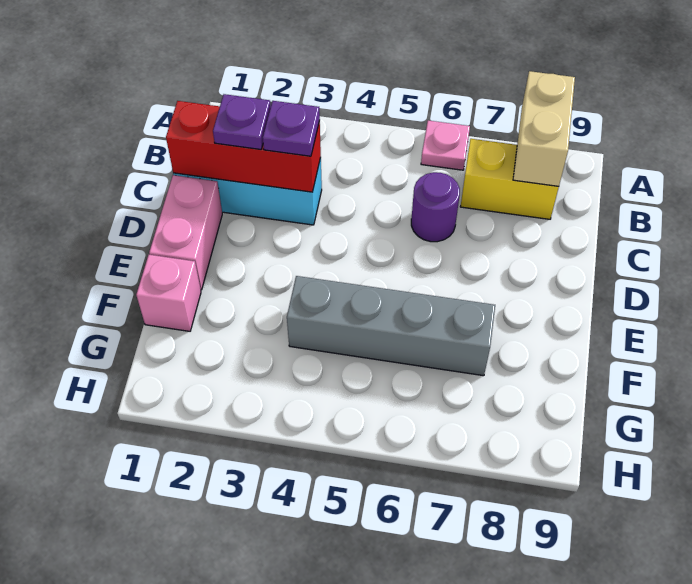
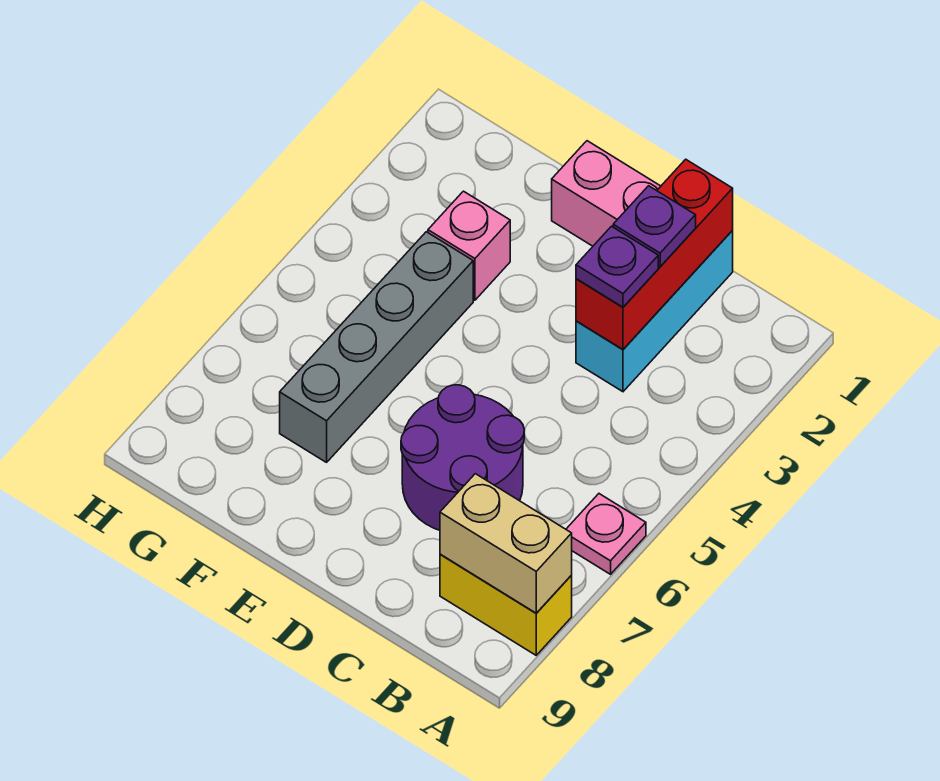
yellow 1x2 brick [460,139,559,219] -> yellow 1x2 brick turned to [440,554,572,655]
purple 1x1 round brick [411,172,460,242] -> purple 2x2 round brick [401,385,524,530]
pink 1x1 brick [136,255,201,331] -> pink 1x1 brick moved to [428,191,510,300]

